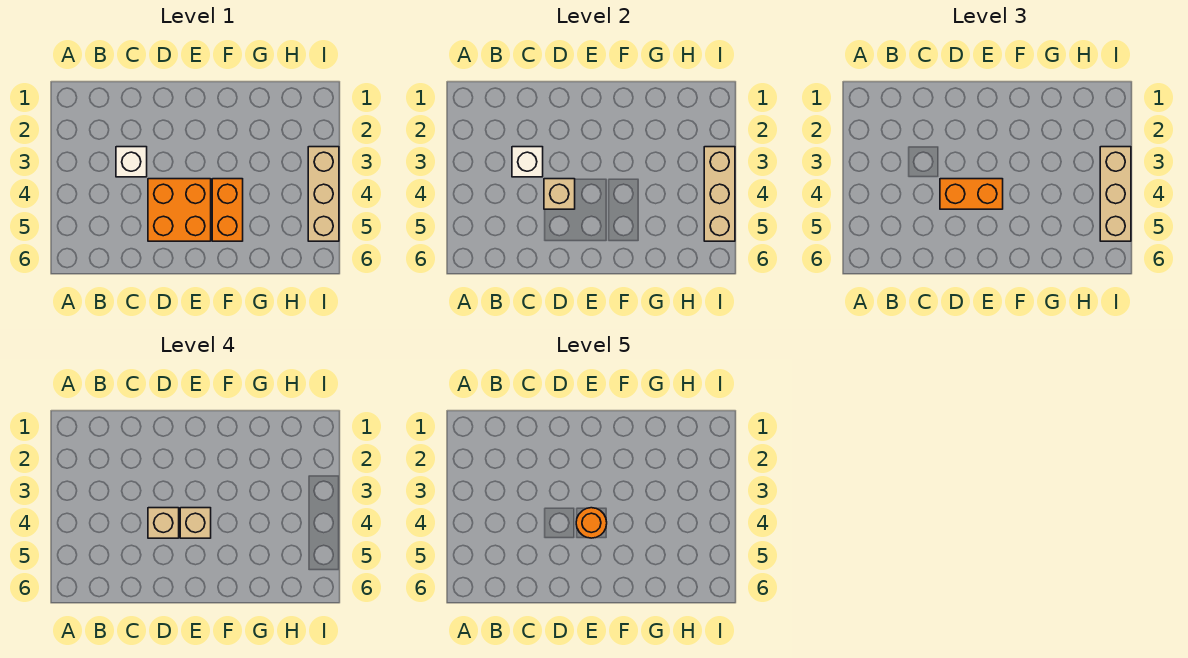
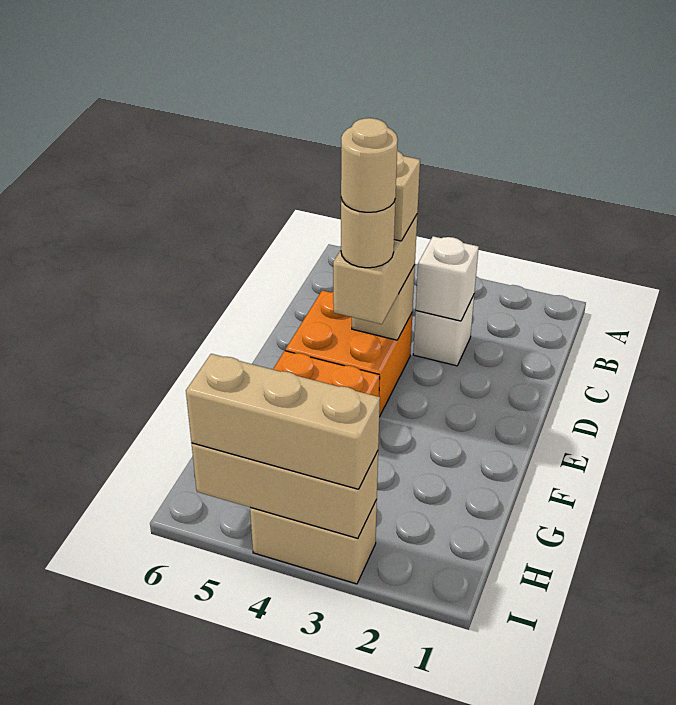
orange 1x2 brick [940,179,1003,209] -> tan 1x2 brick [333,215,417,324]
tan 1x1 brick [180,508,211,538] -> tan 1x1 round brick [341,198,395,268]
orange 1x1 round brick [576,508,607,538] -> tan 1x1 round brick [341,118,398,212]
tan 1x3 brick [308,147,339,241] -> tan 1x2 brick [250,500,377,584]

